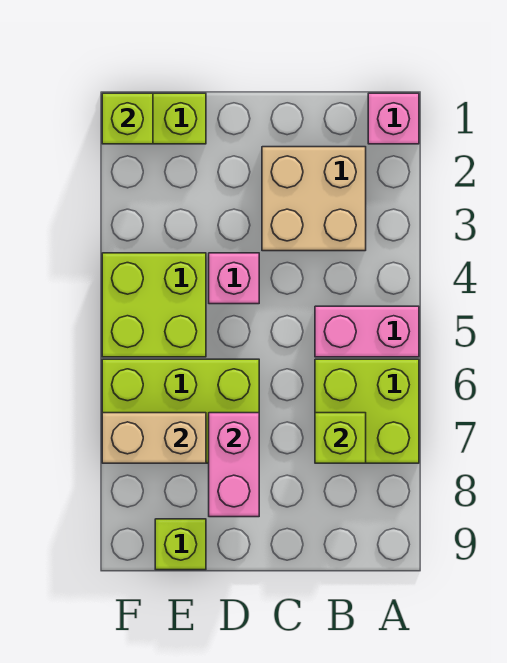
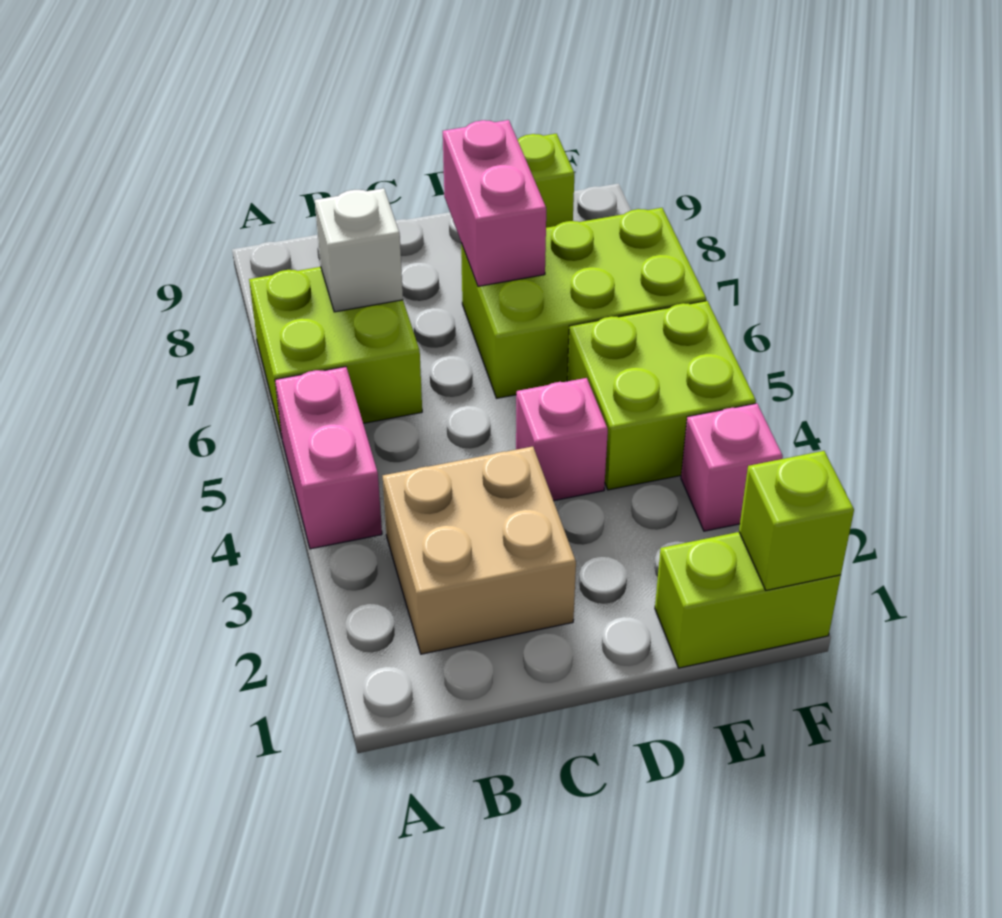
pink 1x1 brick [368,93,419,144] -> pink 1x1 brick moved to [681,403,783,531]
pink 1x2 brick [315,306,419,357] -> pink 1x2 brick turned to [275,367,382,549]
lime 1x1 brick [315,413,366,463] -> white 1x1 brick [315,188,403,312]
tan 1x2 brick [102,413,206,463] -> none

